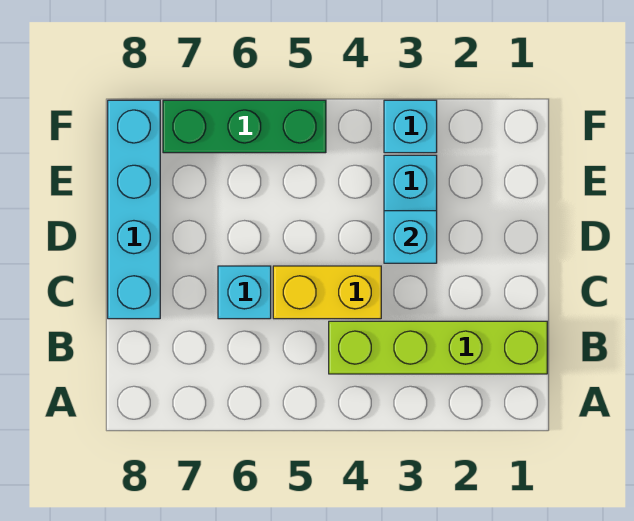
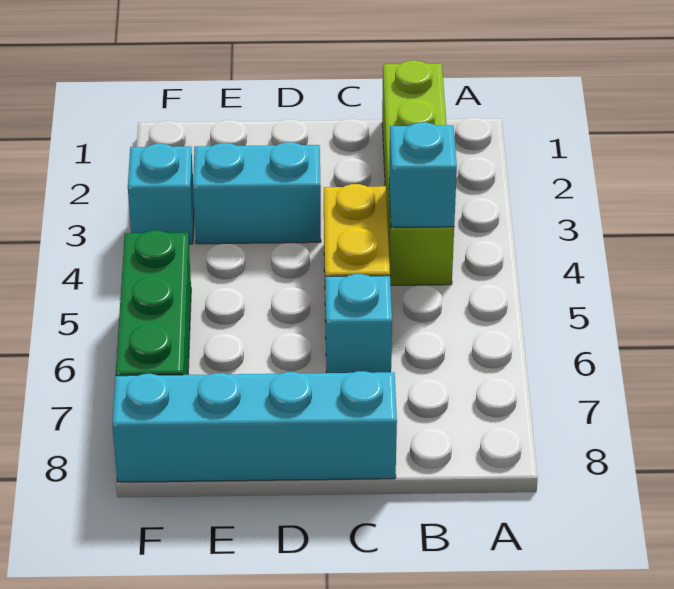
cyan 1x1 brick [384,211,437,263] -> cyan 1x1 brick moved to [389,122,457,227]

